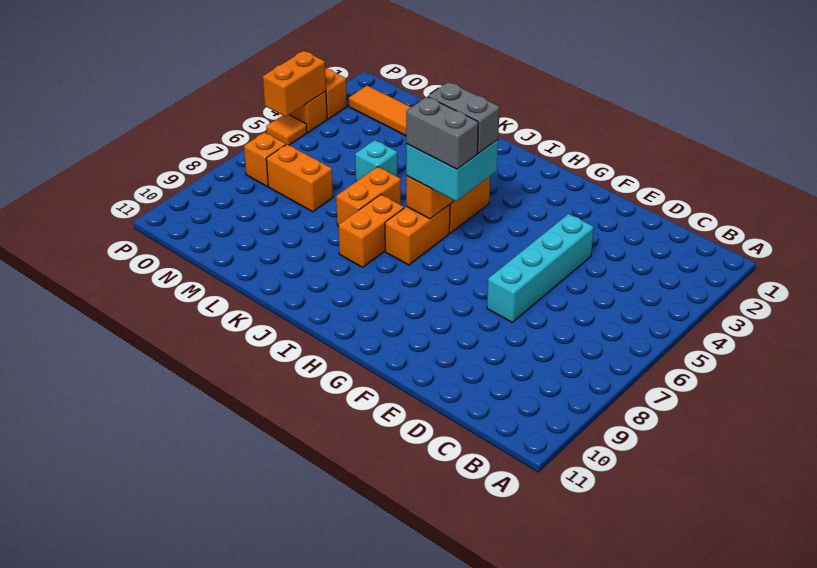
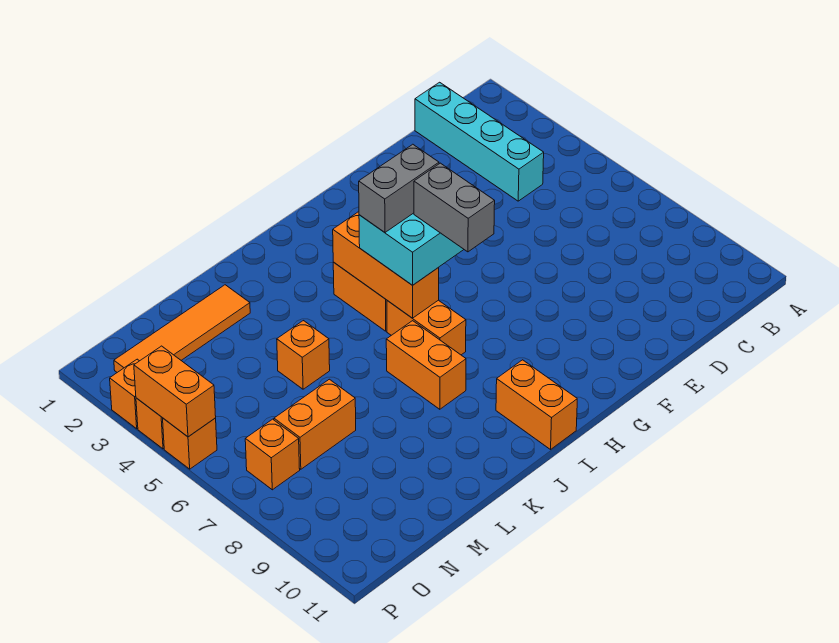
cyan 1x4 brick [487,214,594,322] -> cyan 1x4 brick moved to [415,82,544,201]
grey 1x2 brick [406,97,478,169] -> grey 1x2 brick turned to [414,163,495,252]
orange 1x2 brick [336,167,401,225] -> orange 1x2 brick moved to [496,360,577,449]
cyan 1x1 brick [355,140,397,182] -> orange 1x1 brick [277,321,330,389]
orange 1x1 tile [266,115,307,145] -> orange 1x1 brick [163,418,217,469]

